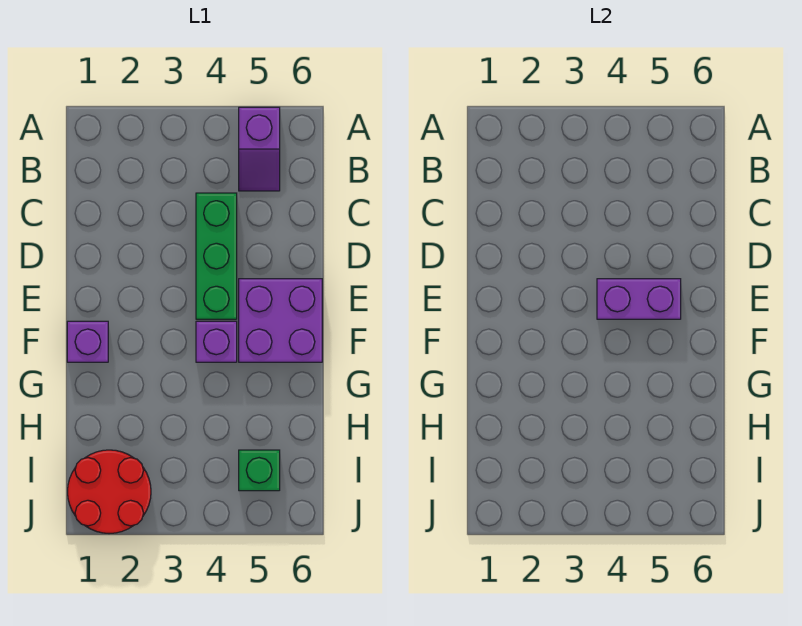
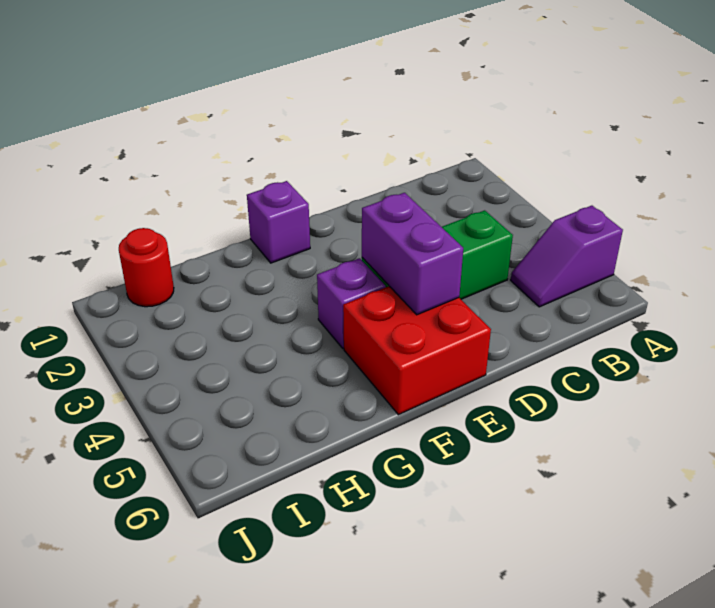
purple 2x2 brick [239,279,322,362] -> red 2x2 brick [343,286,491,415]
red 2x2 round brick [68,450,151,534] -> red 1x1 round brick [119,228,174,307]
green 1x1 brick [239,450,280,491] -> none

